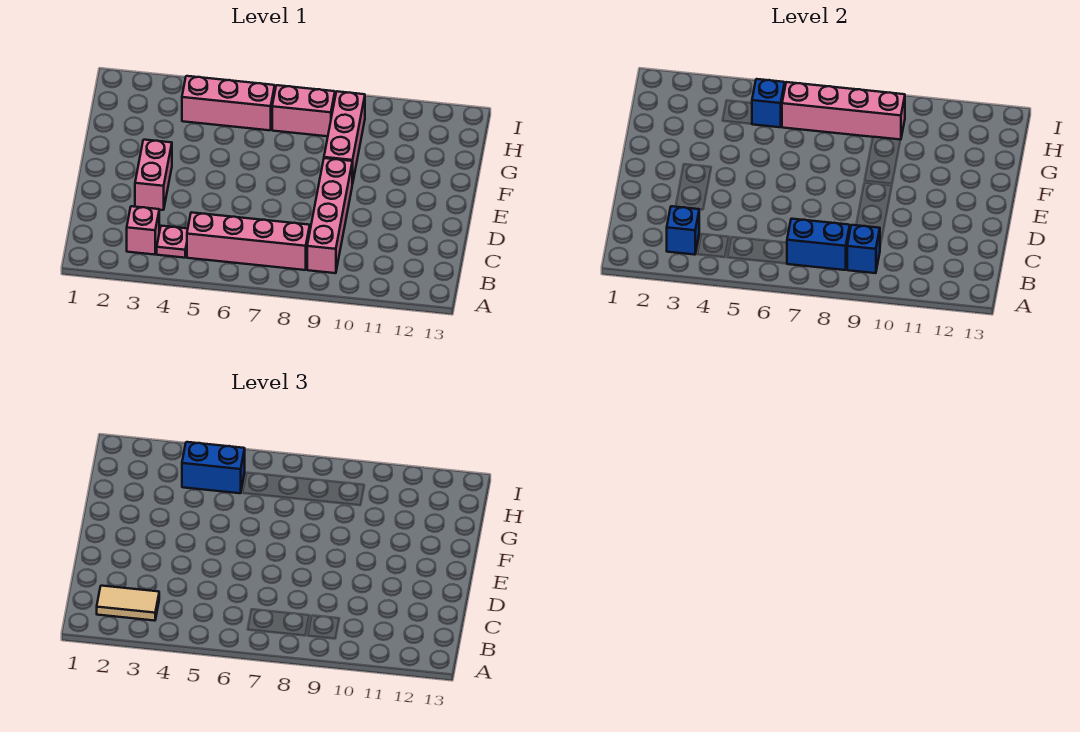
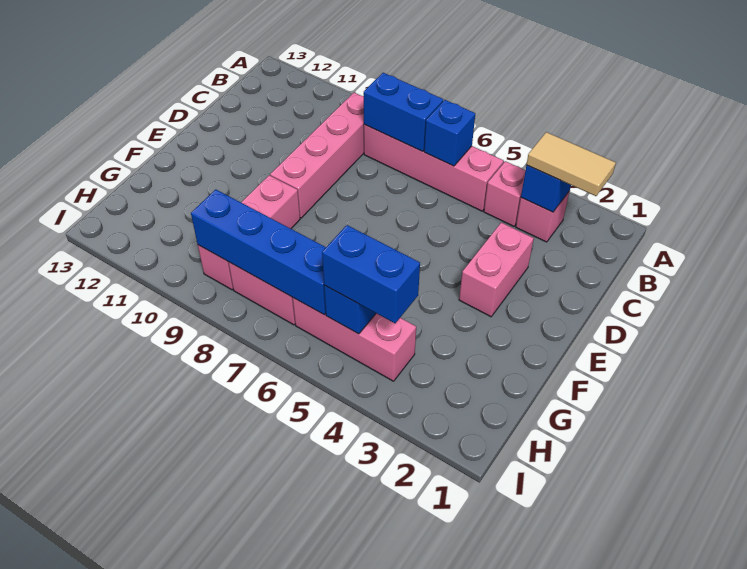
pink 1x1 plate [157,226,188,258] -> pink 1x1 brick [484,161,525,226]
blue 1x1 brick [847,225,880,273] -> blue 1x1 brick moved to [424,100,475,166]
pink 1x4 brick [782,82,905,140] -> blue 1x4 brick [191,190,326,315]

